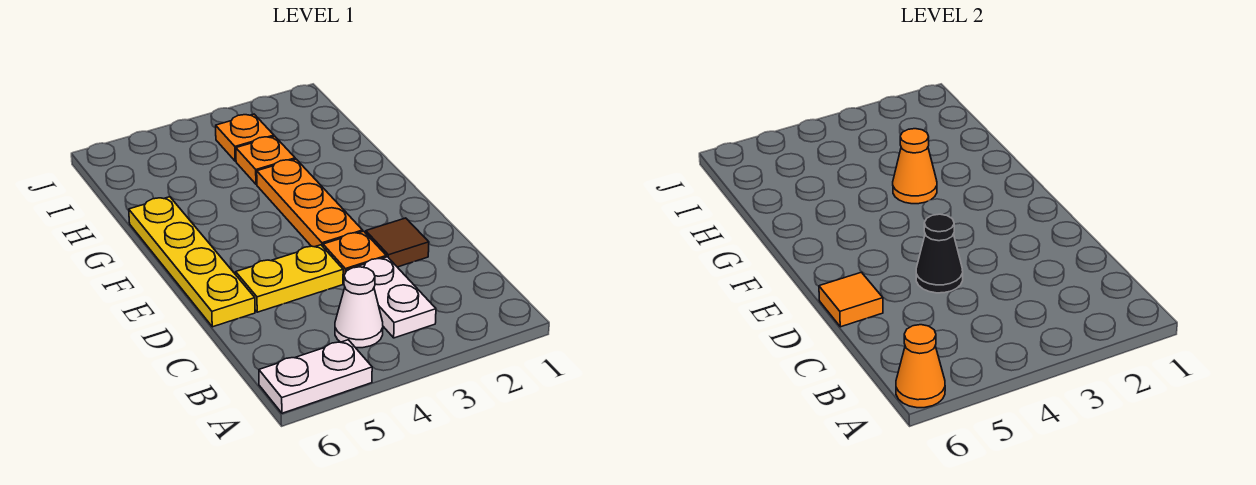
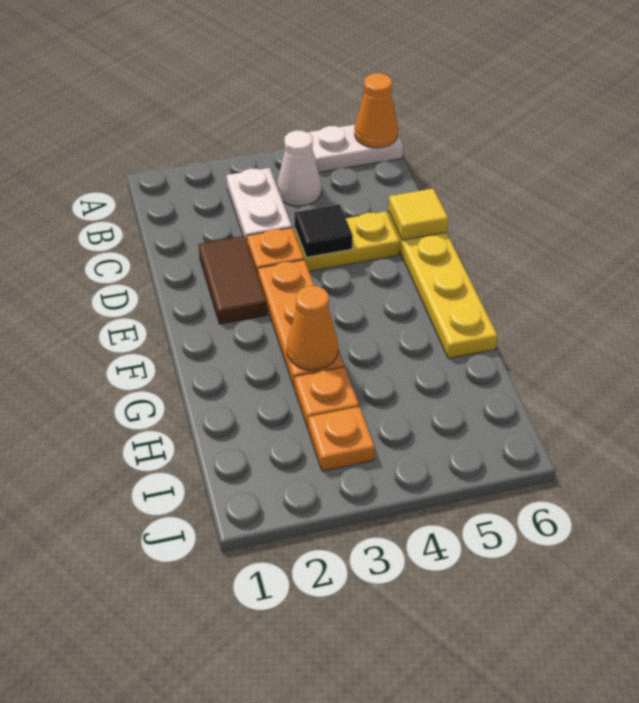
brown 1x1 tile [366,218,429,267] -> brown 1x2 tile [199,236,267,324]
black 1x1 cone [916,214,963,293] -> black 1x1 tile [294,205,353,257]
orange 1x1 tile [819,272,883,327] -> yellow 1x1 tile [389,189,448,240]

